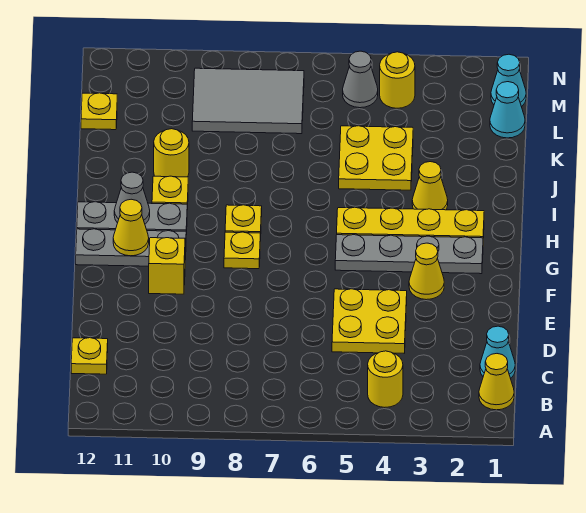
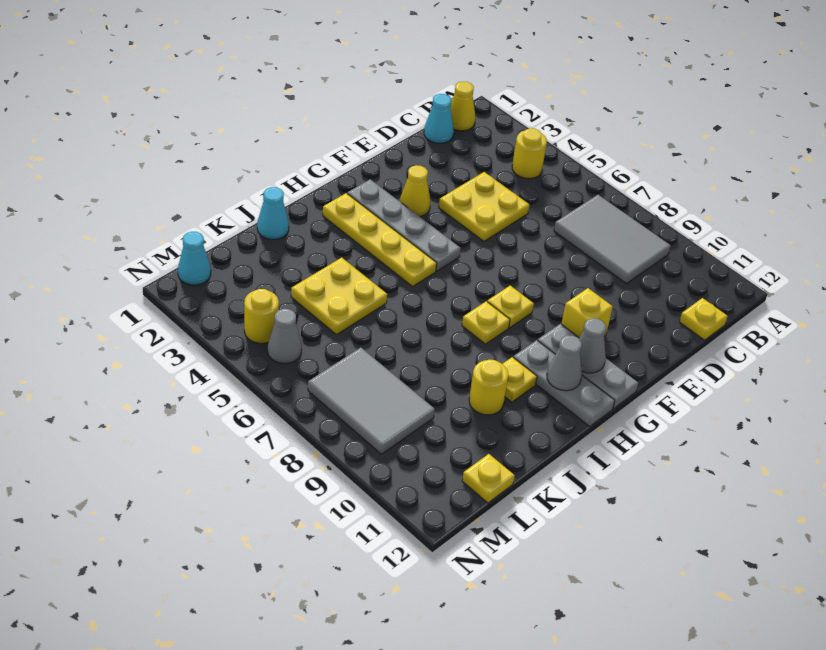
none -> grey 2x3 tile [554,195,671,284]
yellow 1x1 cone [113,199,149,256] -> grey 1x1 cone [579,318,606,373]
yellow 1x1 cone [412,162,448,210] -> none
cyan 1x1 cone [490,82,525,138] -> cyan 1x1 cone moved to [257,187,289,239]

